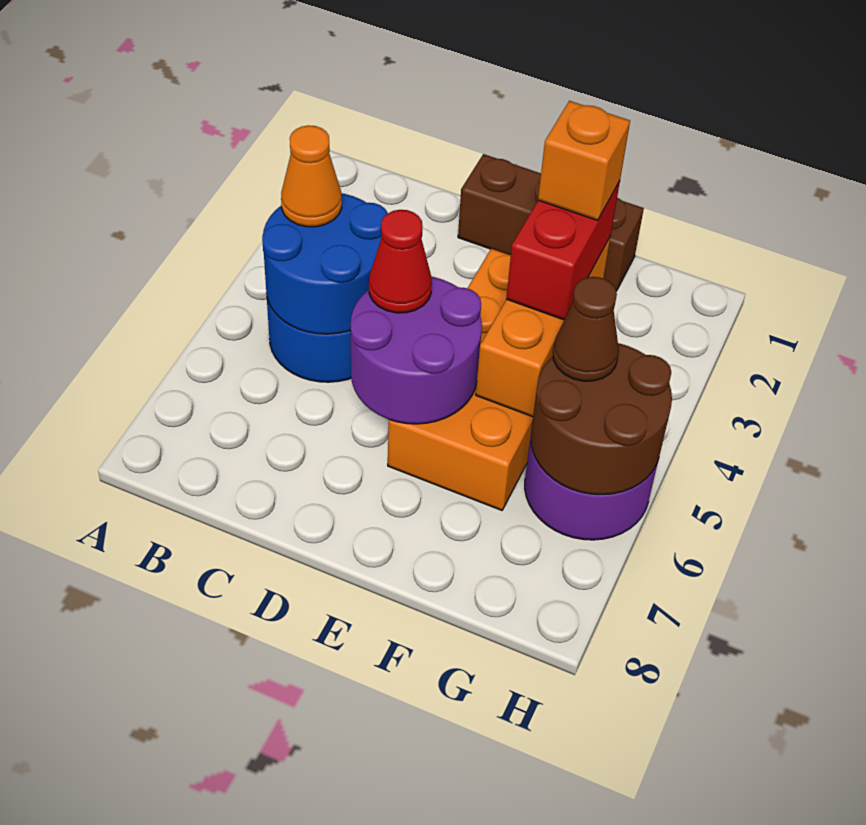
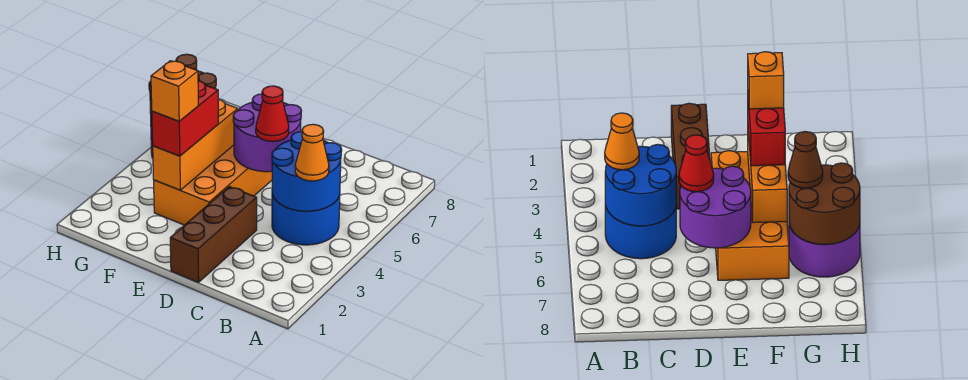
brown 1x3 brick [458,154,644,291] -> brown 1x3 brick turned to [170,187,257,282]

